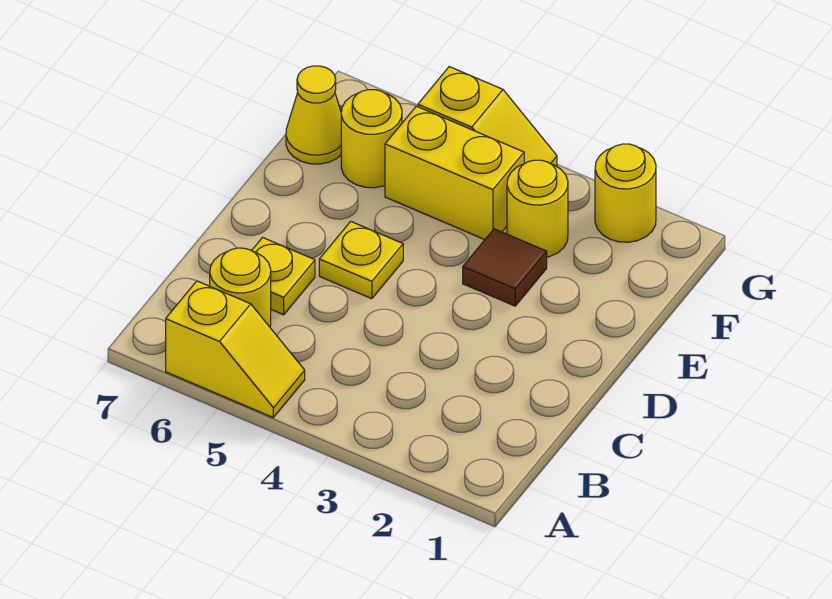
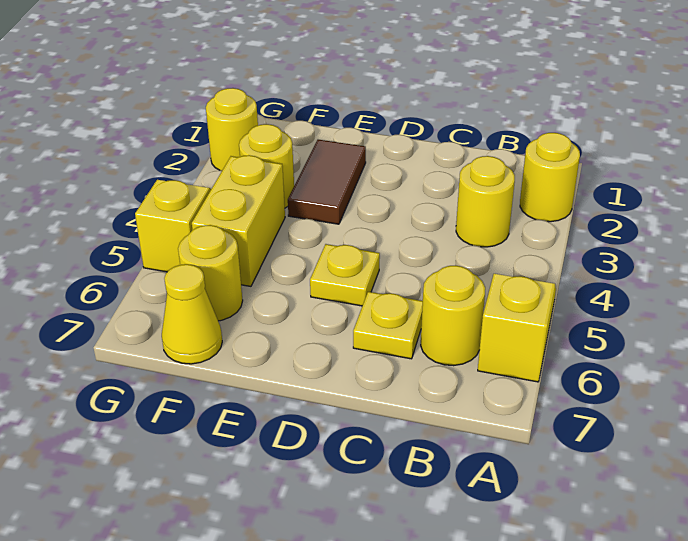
none -> yellow 1x1 round brick [520,133,580,222]
none -> yellow 1x1 round brick [456,156,515,247]
brown 1x1 tile [463,229,547,306] -> brown 1x2 tile [288,140,366,224]

